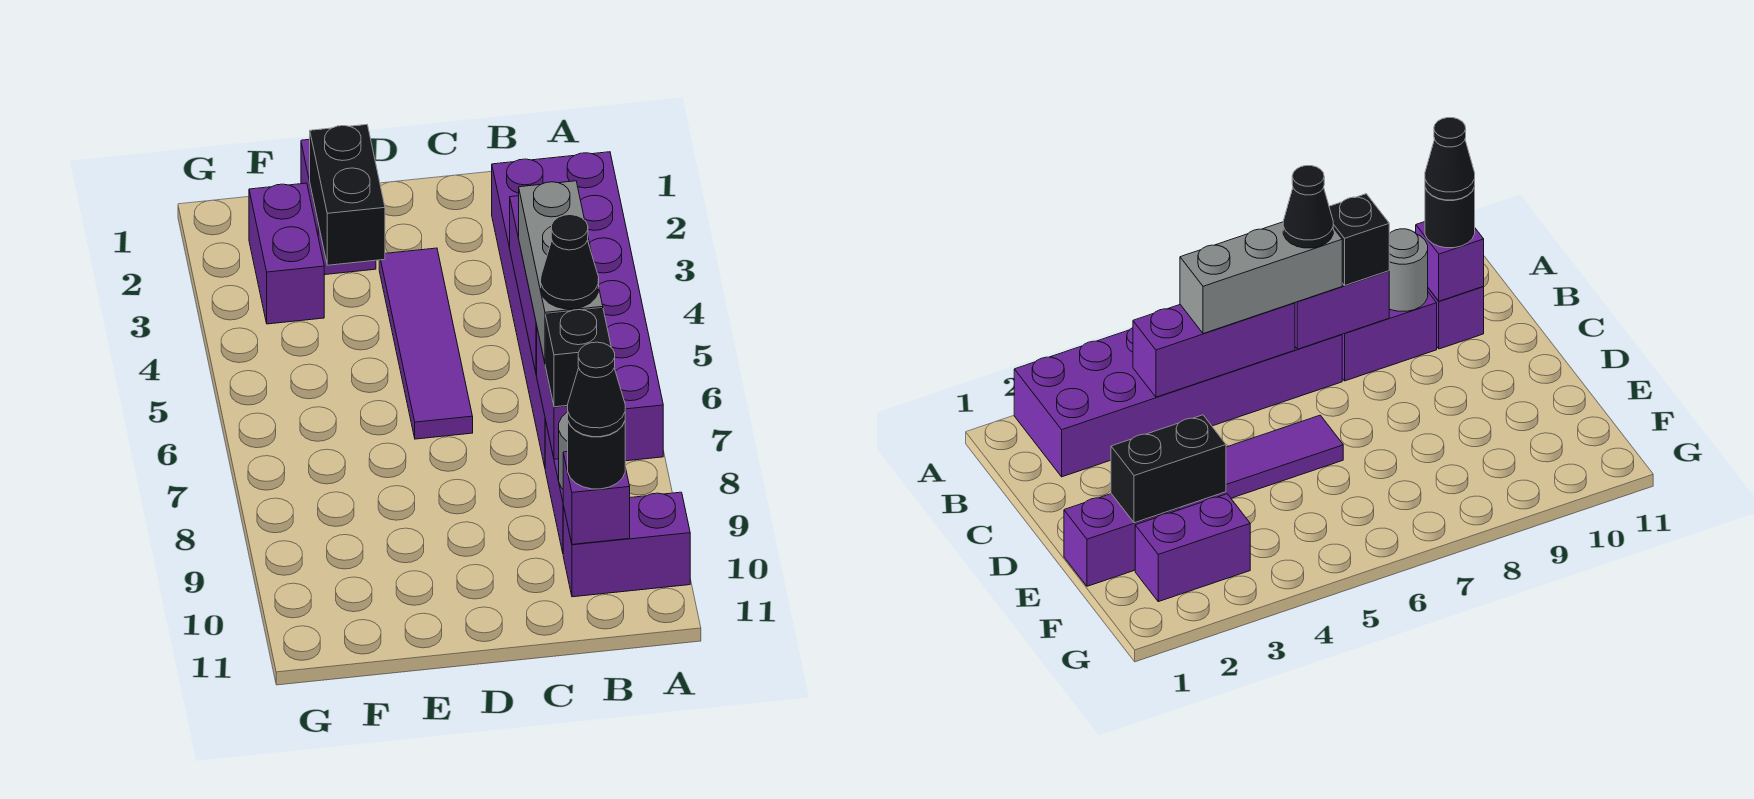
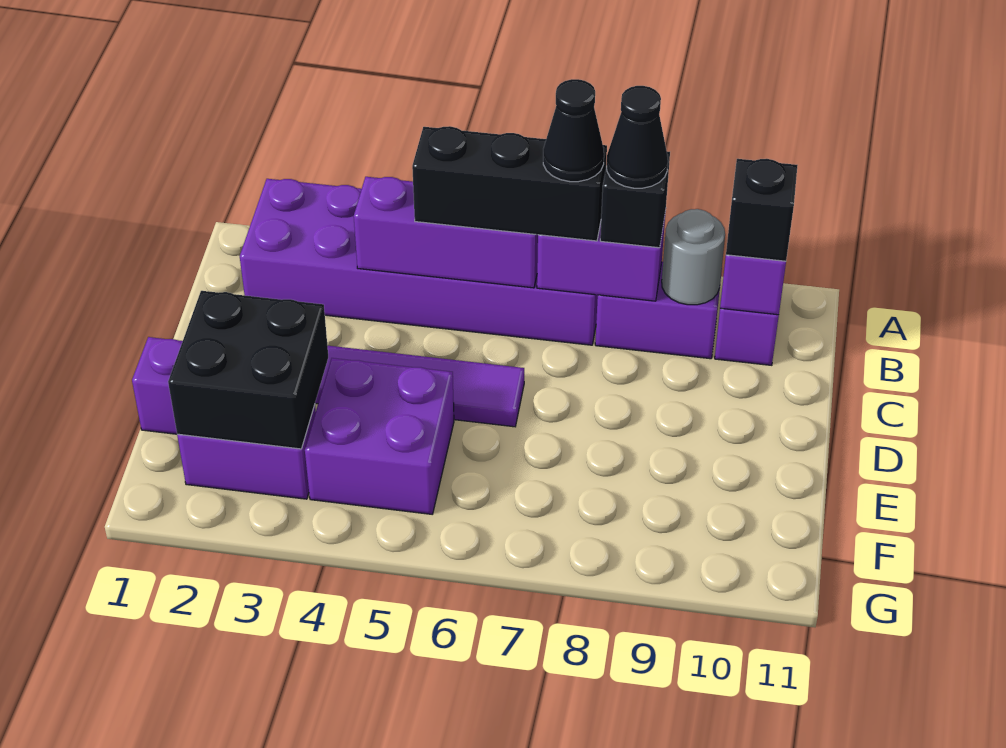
grey 1x3 brick [519,181,603,362] -> black 1x3 brick [412,126,607,241]
black 1x1 round brick [568,422,625,489] -> black 1x1 brick [726,159,798,261]
black 1x1 cone [568,342,625,437] -> black 1x1 cone moved to [606,86,668,188]
black 1x2 brick [310,125,385,265] -> black 2x2 brick [168,291,328,449]
none -> purple 2x2 brick [305,358,454,514]

